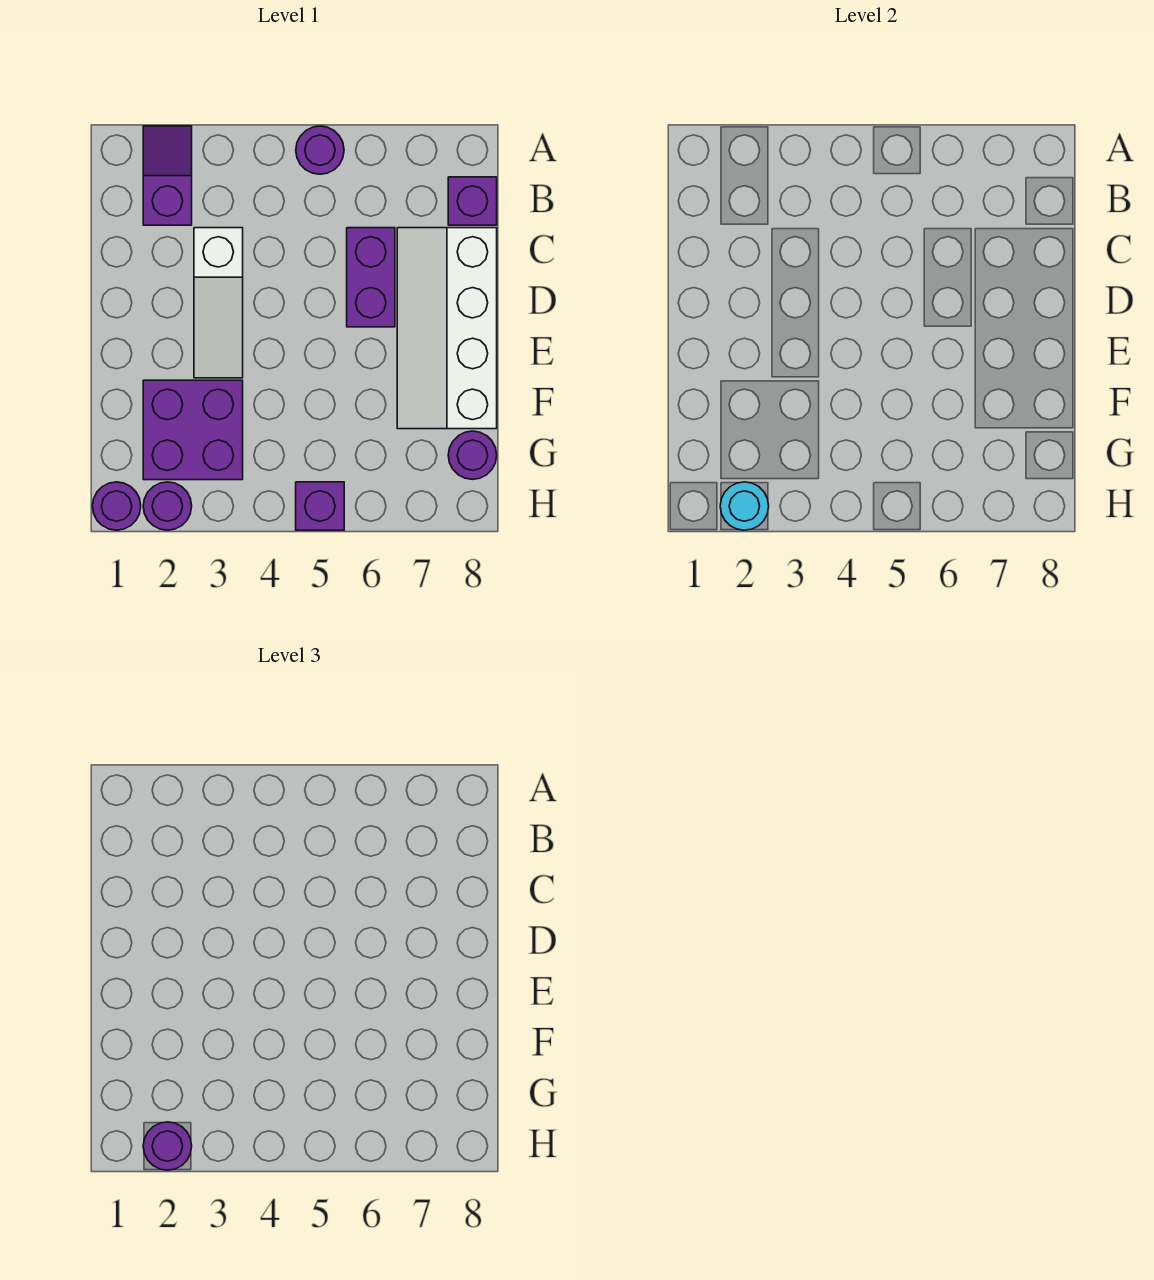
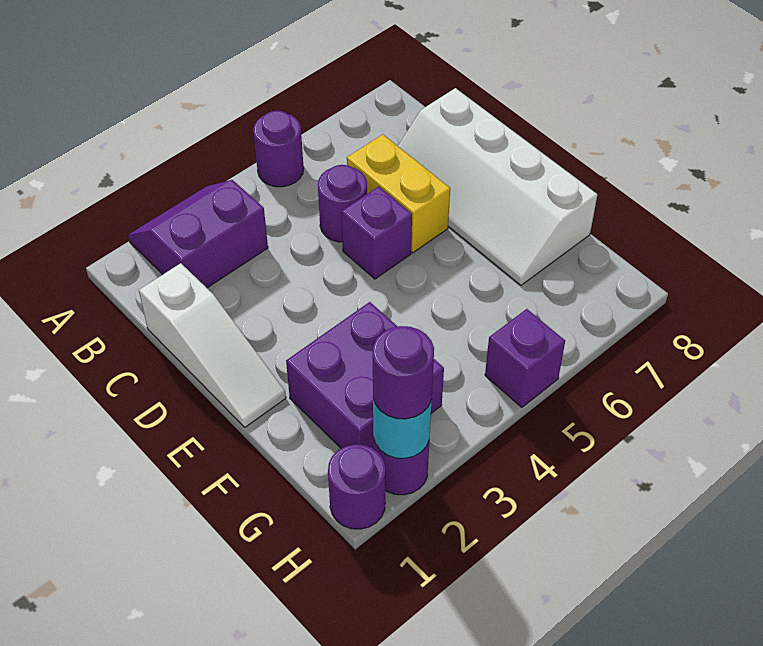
purple 1x2 slope [143,126,192,225] -> purple 2x2 slope [128,180,268,288]
purple 1x1 brick [448,177,497,225] -> purple 1x1 brick moved to [341,187,412,279]
white 1x3 slope [194,228,243,378] -> white 1x3 slope moved to [139,263,286,427]
purple 1x2 brick [347,228,395,327] -> yellow 1x2 brick [347,134,450,253]
purple 1x1 round brick [448,431,497,479] -> purple 1x1 round brick moved to [318,165,367,242]

